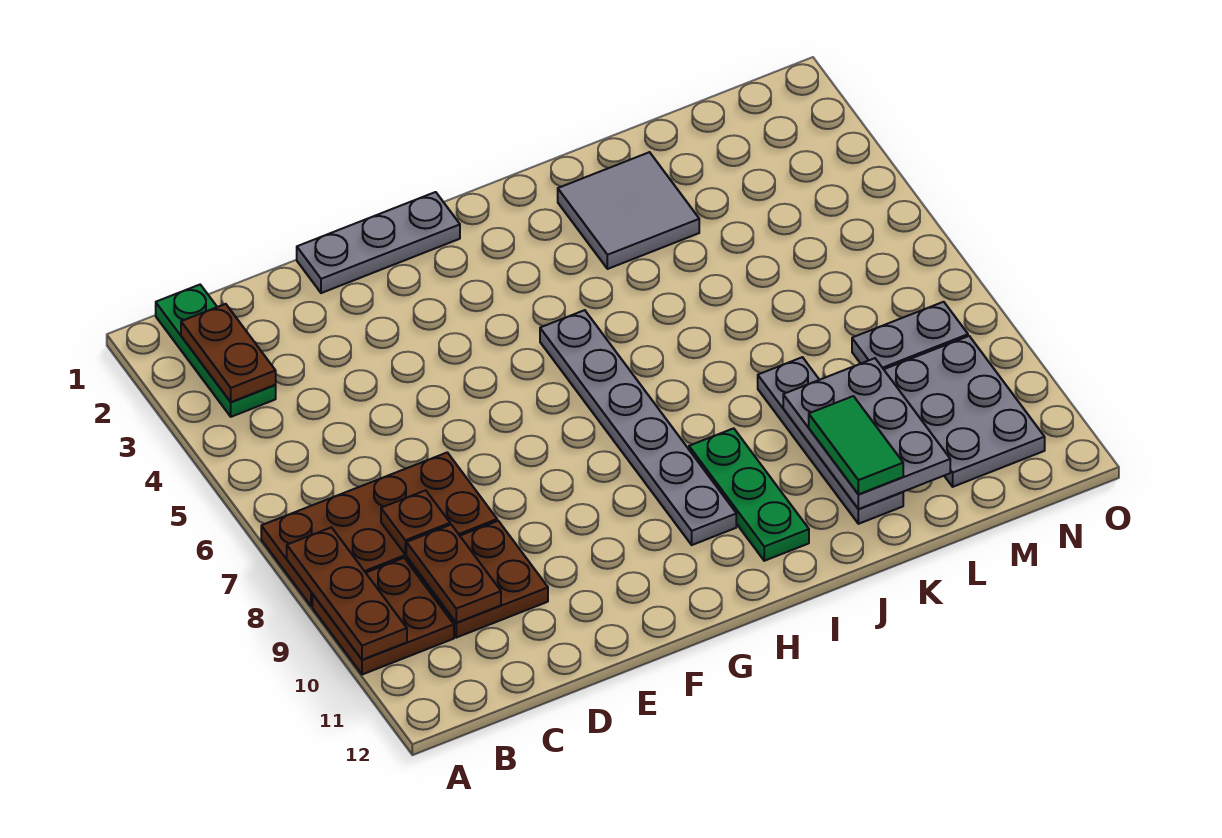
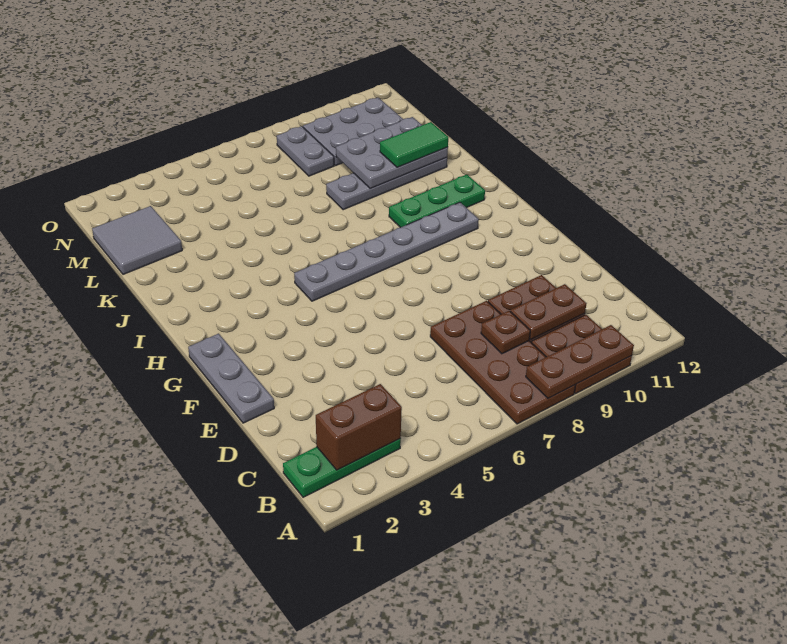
brown 1x2 plate [181,304,276,402] -> brown 1x2 brick [316,384,402,470]
grey 2x2 tile [558,152,699,269] -> grey 2x2 tile moved to [92,206,182,274]

